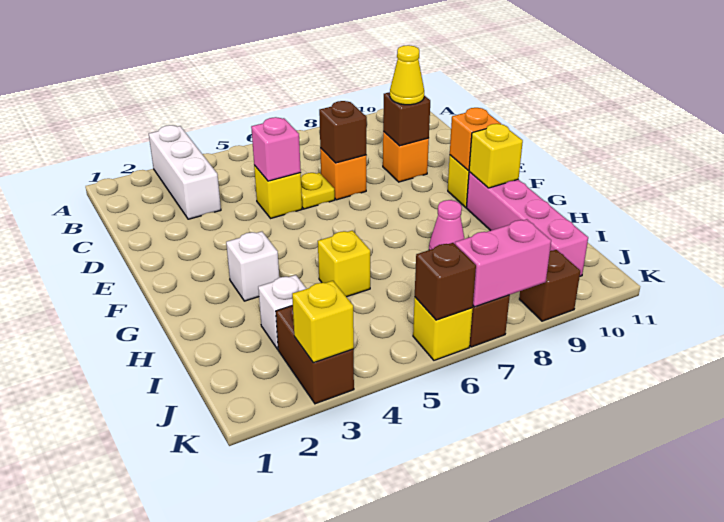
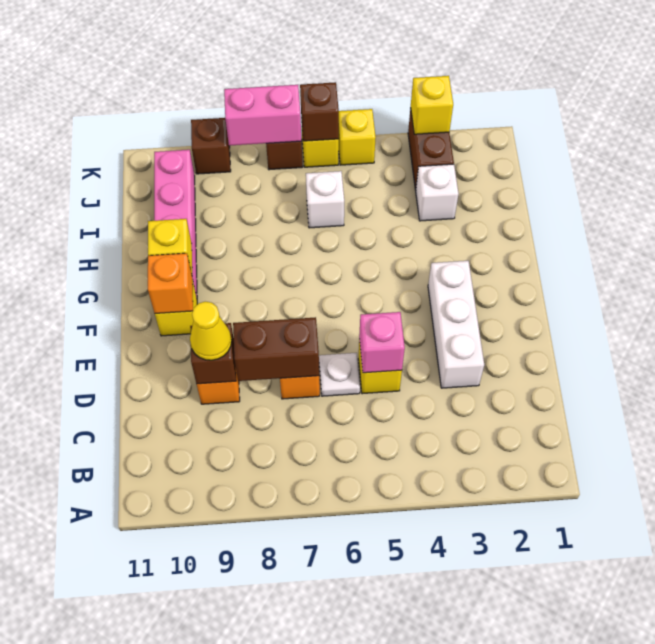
white 1x3 brick [149,125,221,219] -> white 1x3 brick moved to [428,261,484,388]
yellow 1x1 plate [301,173,335,209] -> white 1x1 plate [319,353,360,396]
brown 1x1 brick [319,101,367,163] -> brown 1x2 brick [233,317,319,381]
white 1x1 brick [226,232,279,301] -> white 1x1 brick moved to [306,171,344,228]
yellow 1x1 brick [318,230,370,297] -> yellow 1x1 brick moved to [339,109,376,165]
pink 1x1 cone [429,200,464,250] -> none

